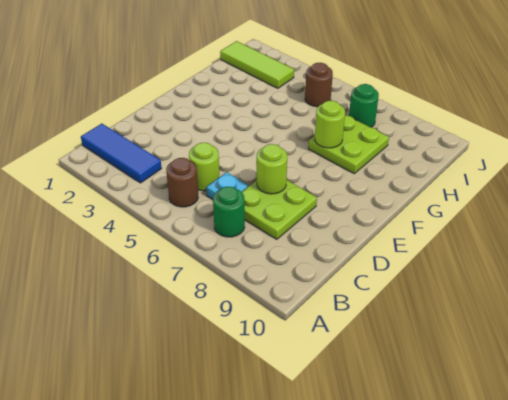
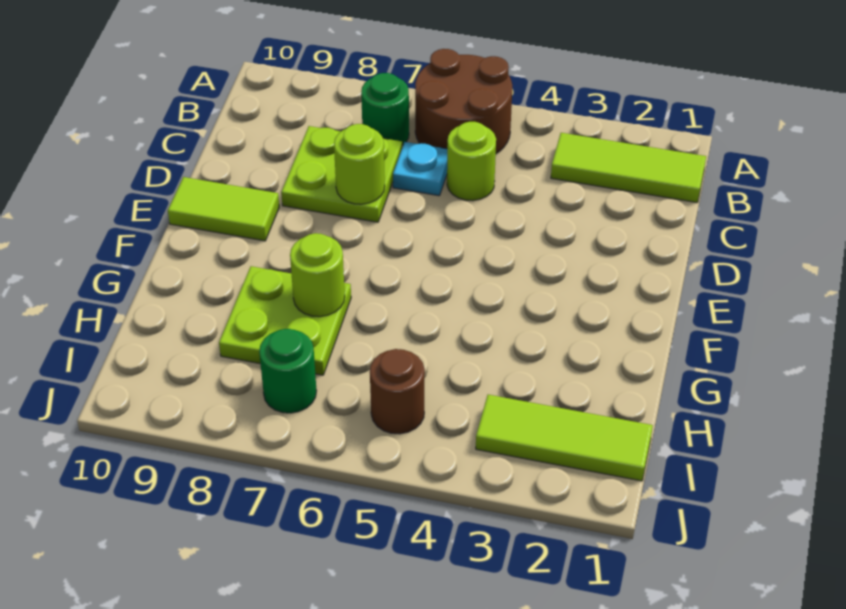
blue 1x3 tile [81,124,162,183] -> lime 1x3 tile [551,133,706,203]
brown 1x1 round brick [166,158,198,207] -> brown 2x2 round brick [415,49,512,154]
none -> lime 1x2 tile [168,177,279,241]

